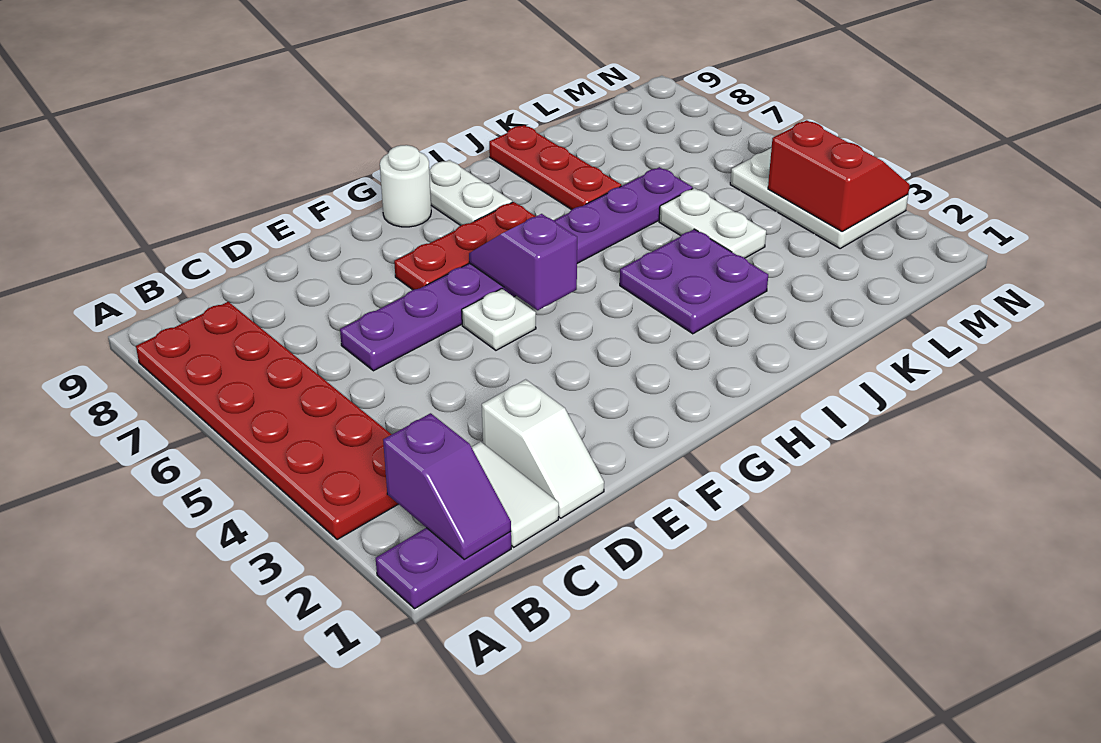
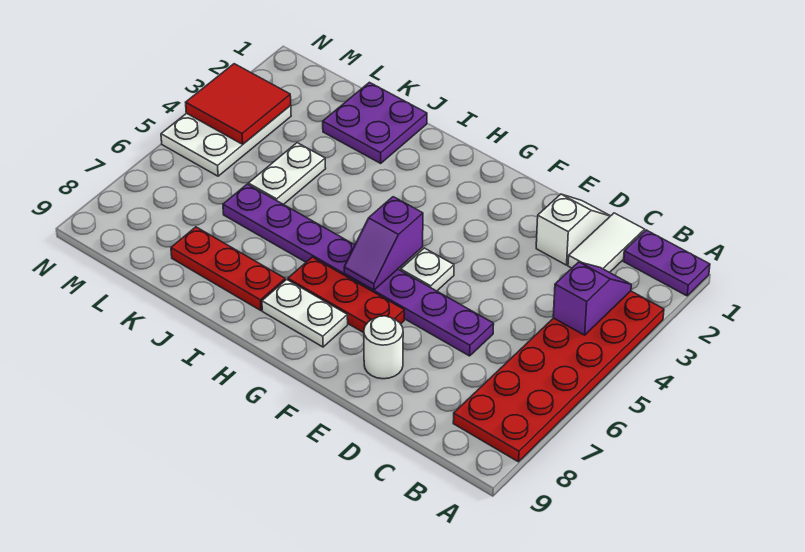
purple 1x2 slope [383,413,511,559] -> purple 1x2 slope moved to [553,262,631,335]
white 1x1 round brick [380,145,431,227] -> white 1x1 round brick moved to [364,316,403,379]
white 1x2 plate [429,160,512,226] -> white 1x2 plate turned to [262,279,348,347]
purple 2x2 plate [620,229,768,334] -> purple 2x2 plate moved to [323,82,427,163]
red 1x3 plate [489,125,621,210] -> red 1x3 plate turned to [171,227,285,311]
red 2x2 slope [768,120,910,231] -> red 2x2 tile [186,64,291,144]

